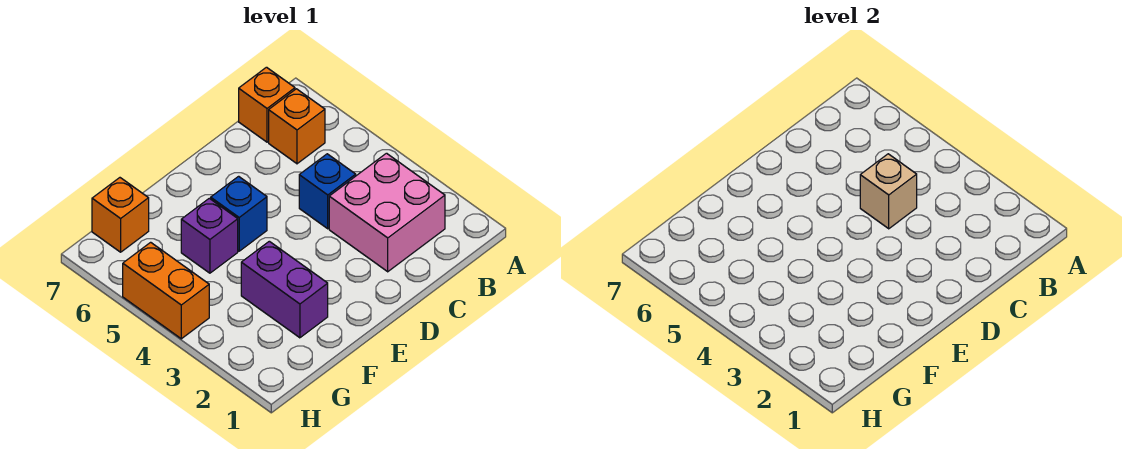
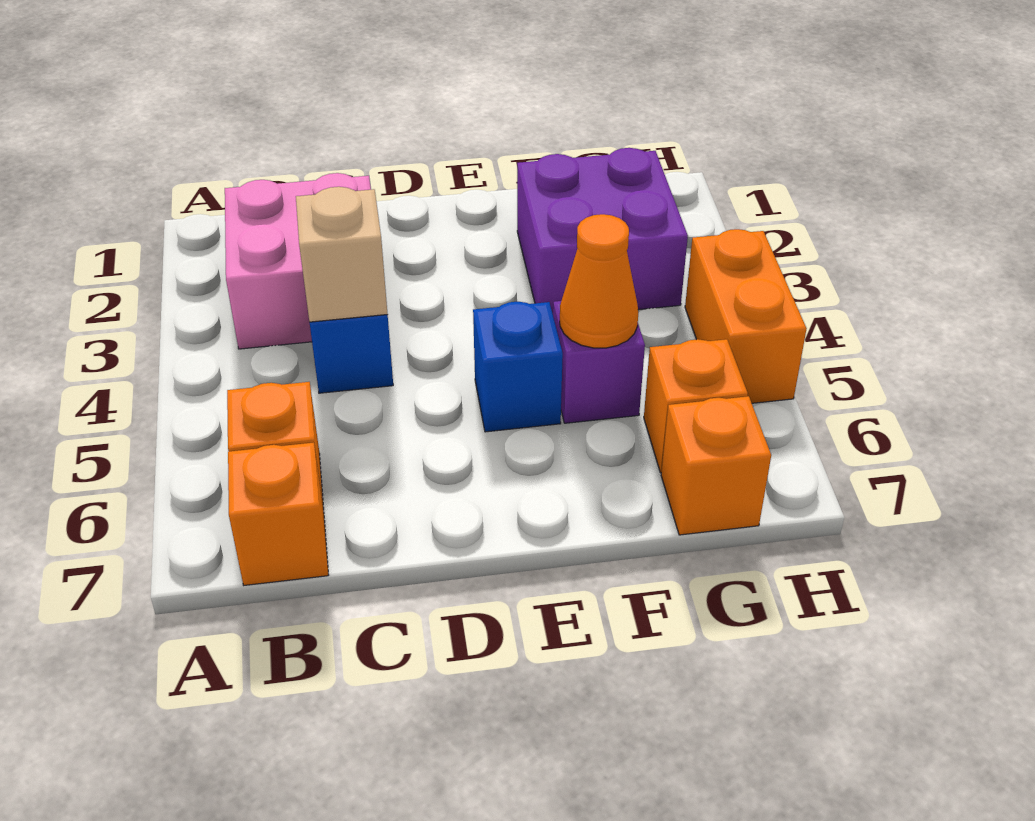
purple 1x2 brick [241,241,328,338] -> purple 2x2 brick [517,148,688,314]
none -> orange 1x1 cone [560,214,638,348]
none -> orange 1x1 brick [644,339,748,473]

